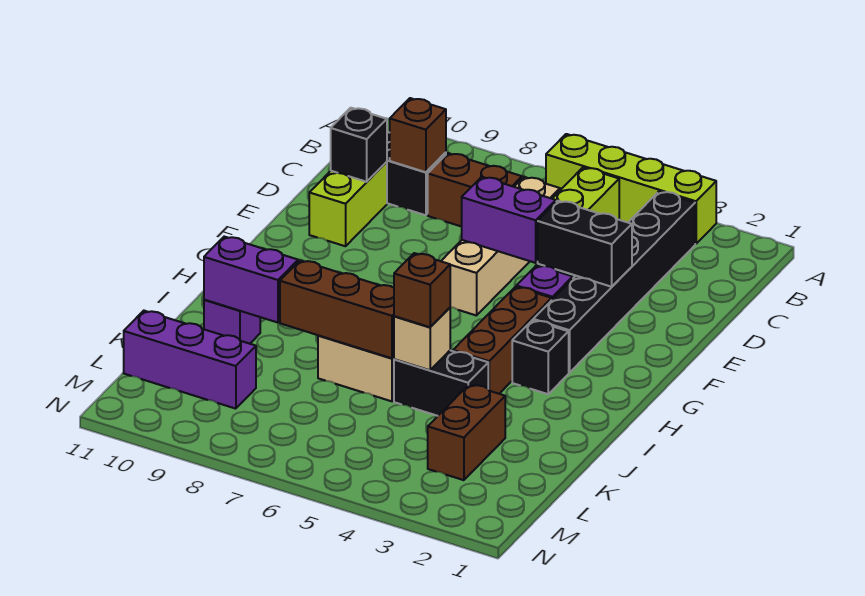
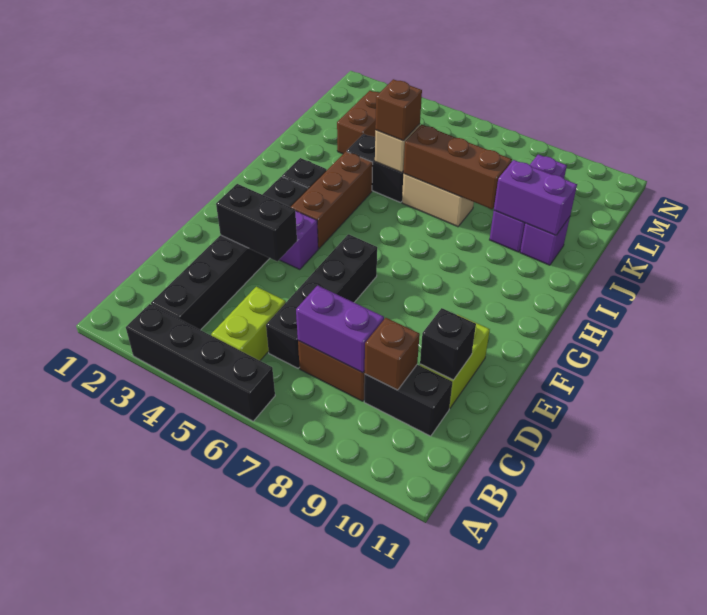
lime 1x4 brick [546,134,716,244] -> black 1x4 brick [126,304,275,421]
tan 1x4 brick [441,177,560,316] -> black 1x4 brick [266,234,377,368]
purple 1x2 brick [462,177,556,263] -> purple 1x2 brick moved to [296,286,384,373]
purple 1x3 brick [124,311,256,409] -> purple 1x3 brick turned to [490,154,567,252]

